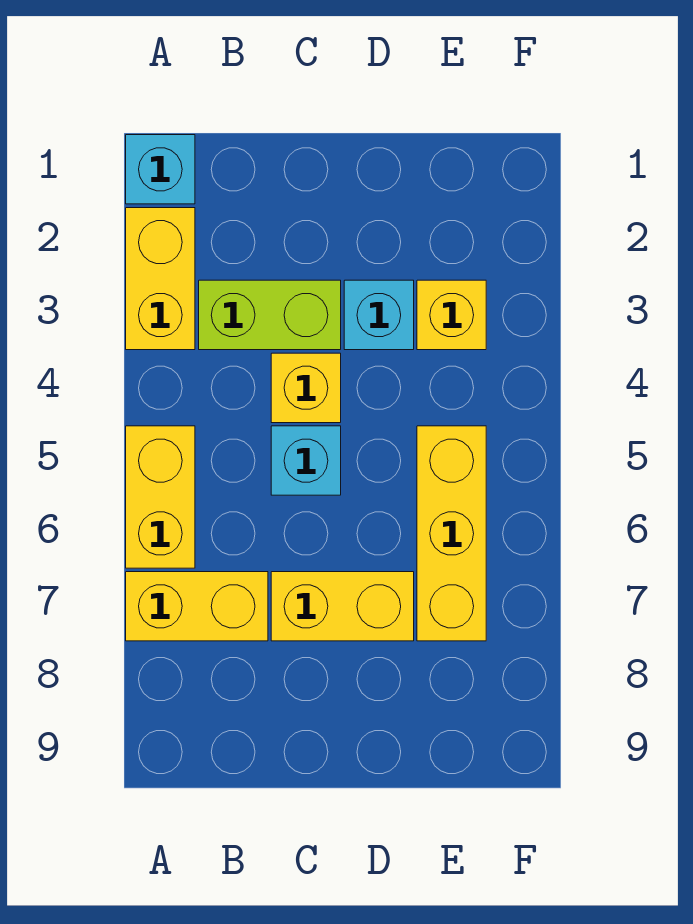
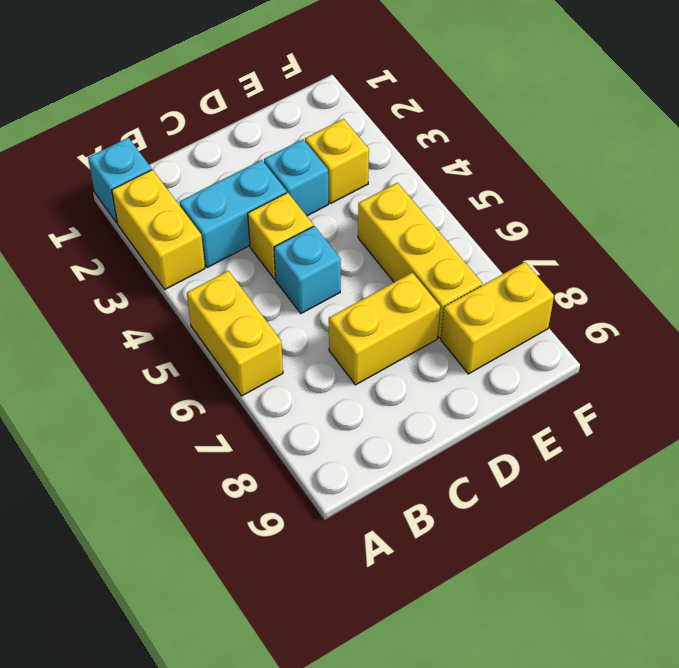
yellow 1x2 brick [126,572,268,641] -> yellow 1x2 brick moved to [441,262,554,374]
lime 1x2 brick [199,280,341,350] -> cyan 1x2 brick [179,160,287,268]

